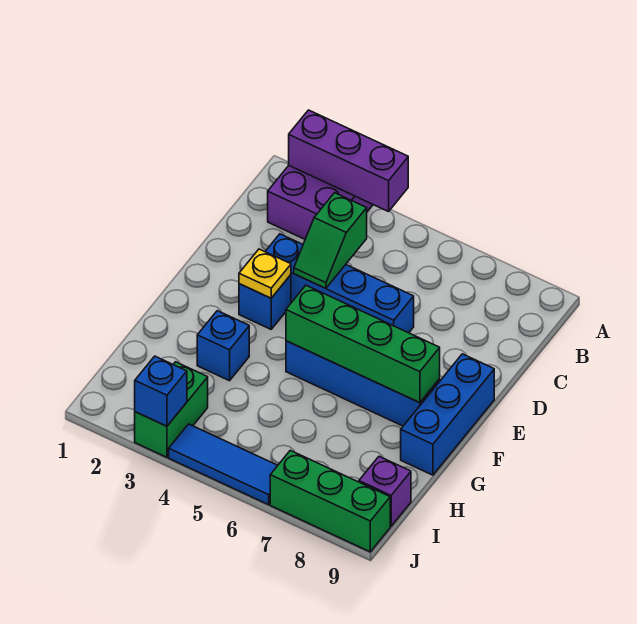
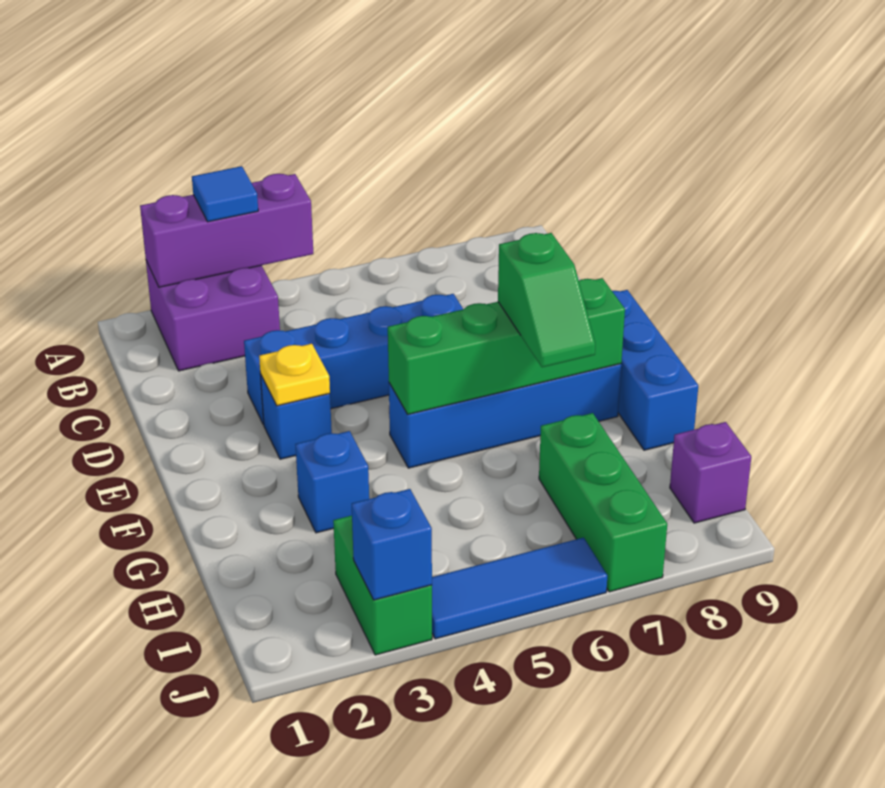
none -> blue 1x1 tile [192,166,258,222]
green 1x2 slope [294,193,367,288] -> green 1x2 slope moved to [498,233,595,367]
green 1x3 brick [270,450,390,552] -> green 1x3 brick turned to [539,413,667,592]

